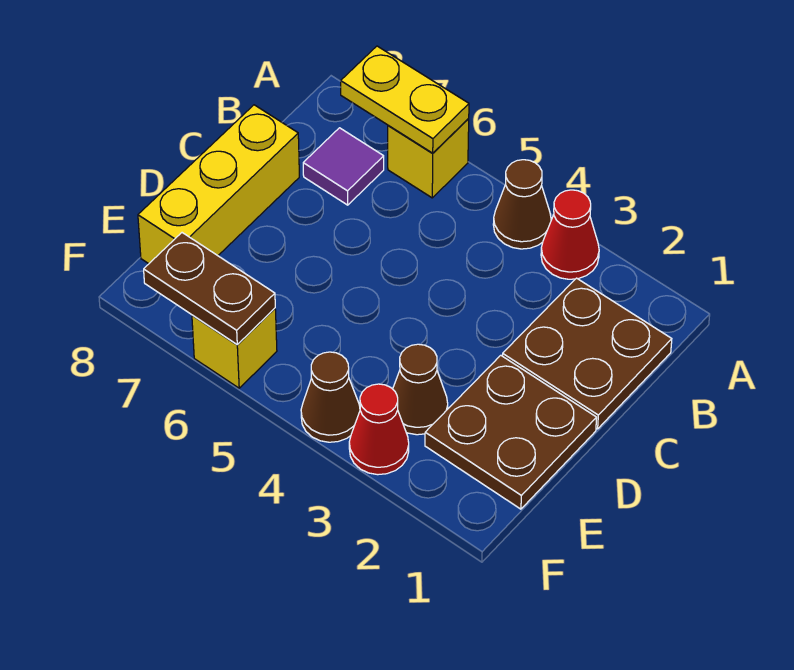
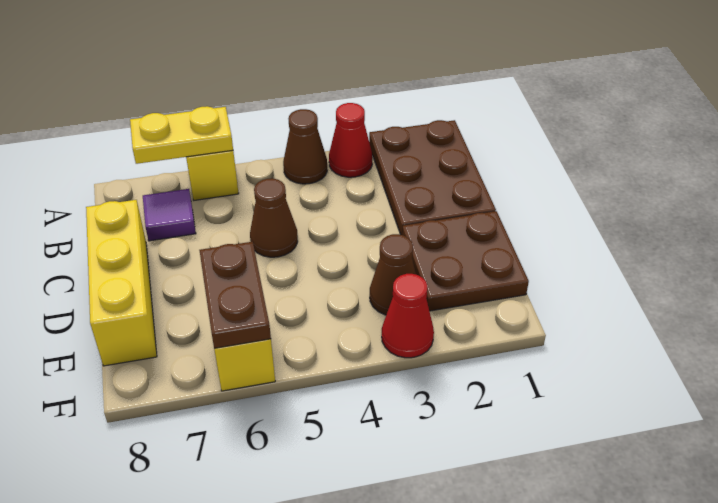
brown 2x2 plate [502,278,672,429] -> brown 2x3 plate [369,120,496,235]
brown 1x1 cone [301,352,360,442] -> brown 1x1 cone moved to [250,178,298,257]
brown 1x2 plate [144,233,275,344] -> brown 1x2 plate turned to [199,242,271,348]

